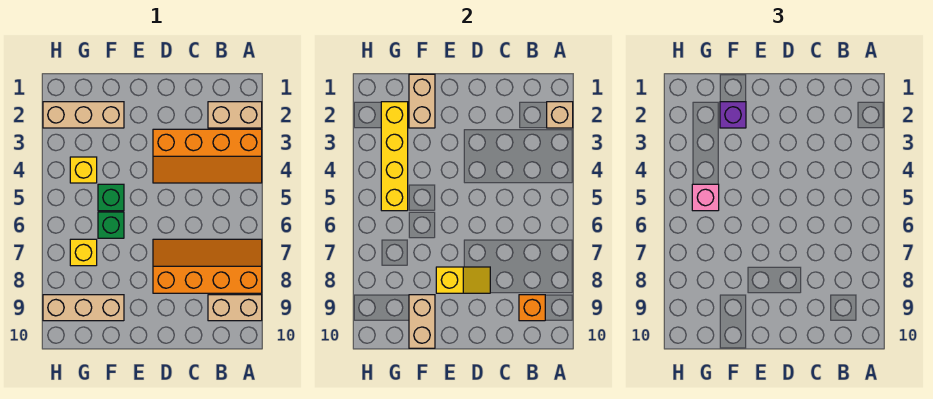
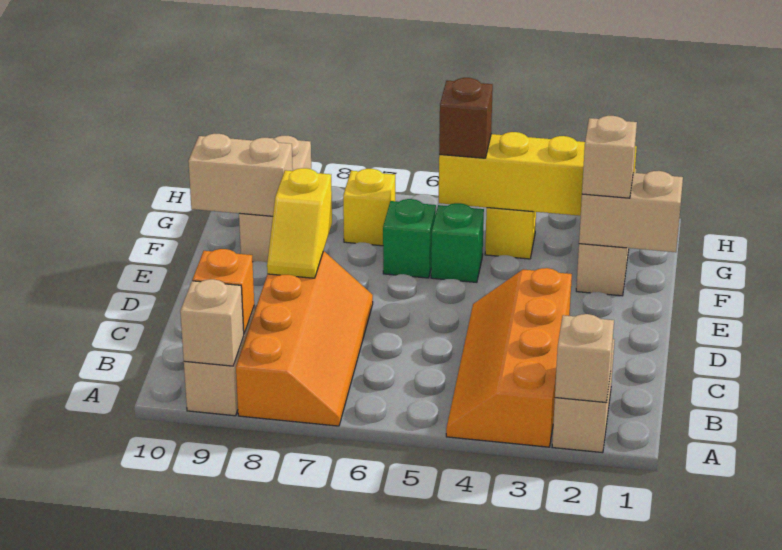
none -> tan 1x1 brick [180,279,244,366]
purple 1x1 brick [720,102,746,128] -> tan 1x1 brick [582,116,637,198]
pink 1x1 brick [692,184,719,211] -> brown 1x1 brick [439,78,493,158]

